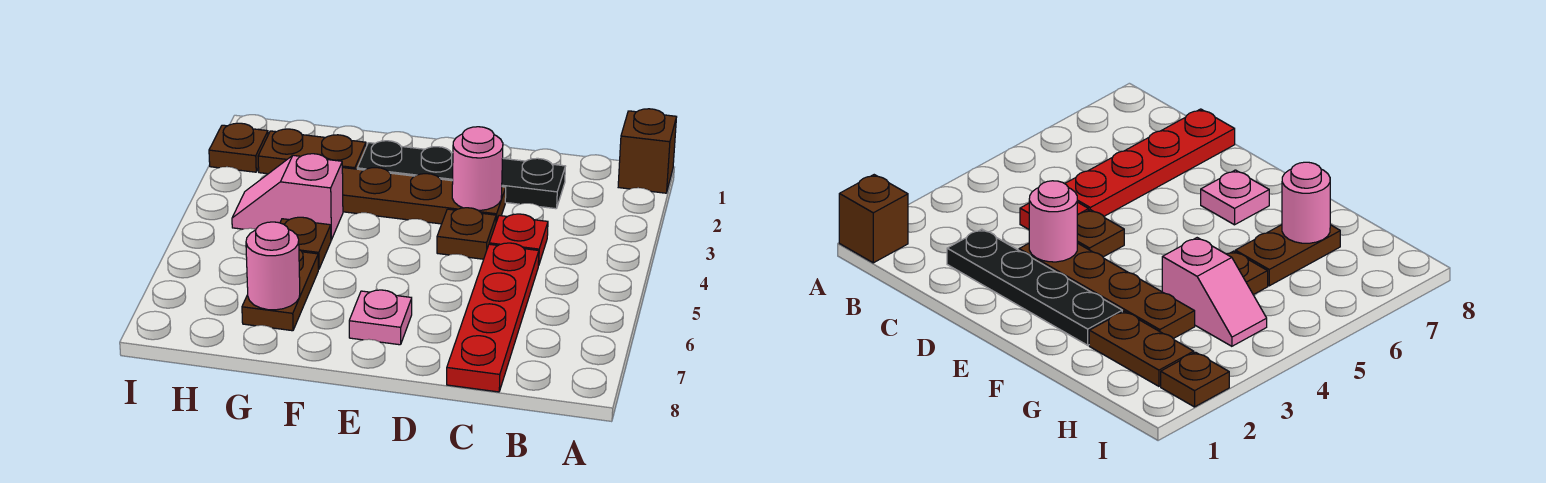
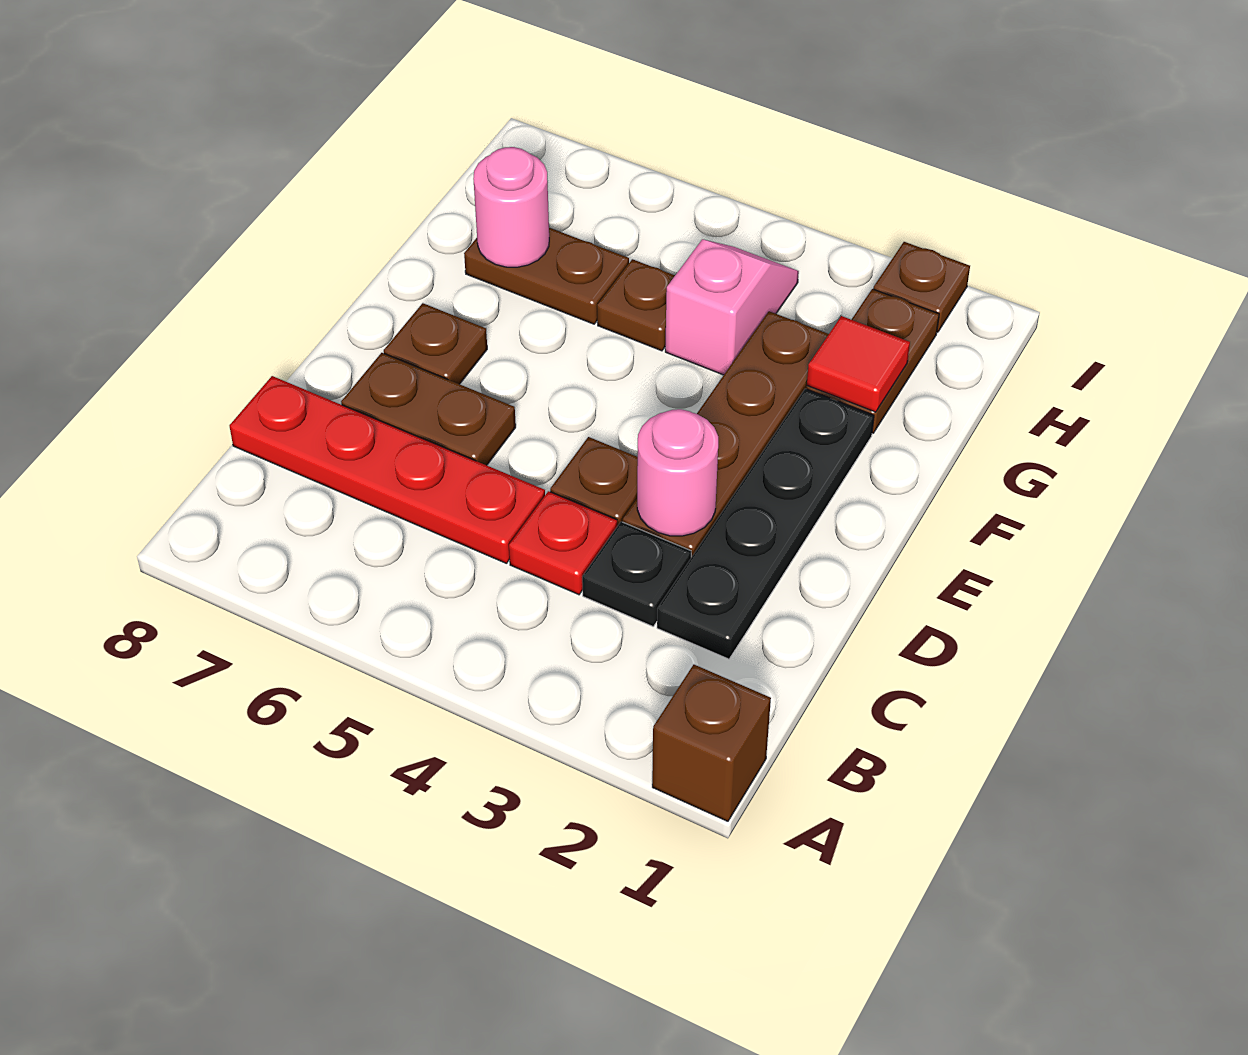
none -> black 1x1 plate [582,522,691,626]
none -> brown 1x2 plate [341,353,516,465]
pink 1x1 plate [349,290,412,345] -> brown 1x1 plate [384,303,487,384]
none -> red 1x1 tile [807,316,910,412]

